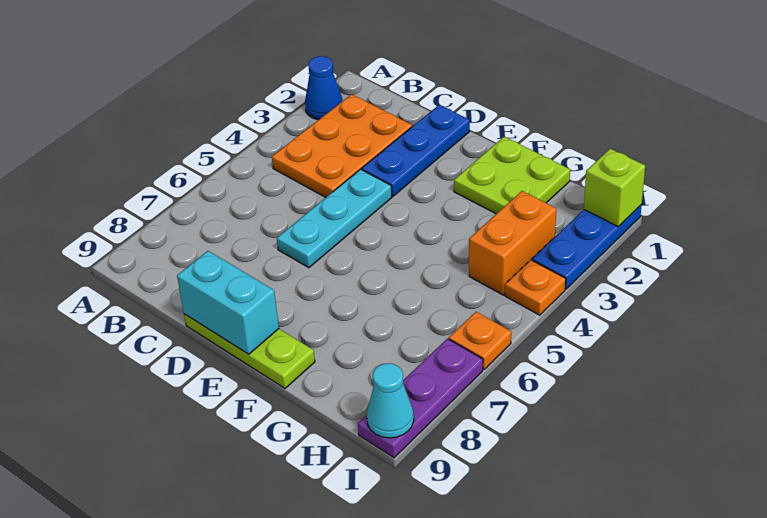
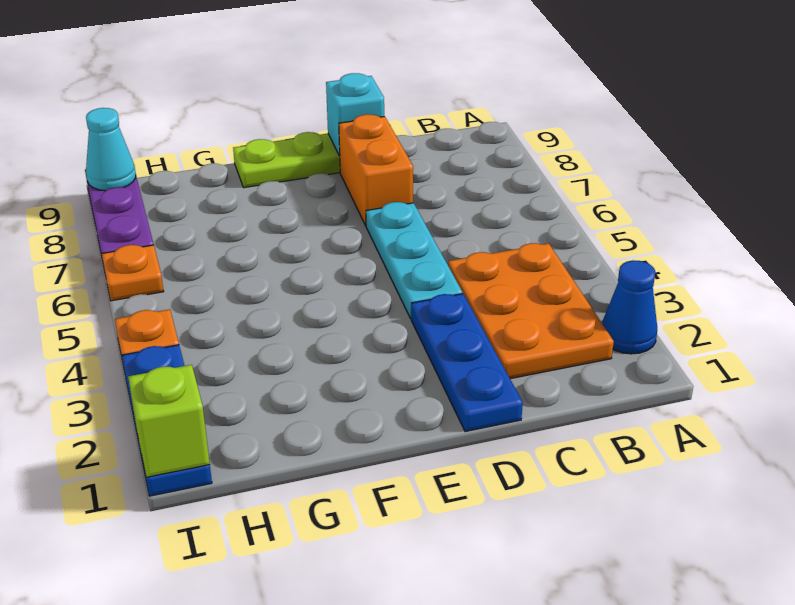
cyan 1x2 brick [177,251,279,354] -> cyan 1x1 brick [326,73,384,156]
lime 2x2 plate [454,137,570,214] -> none
orange 1x2 brick [469,191,556,295] -> orange 1x2 brick moved to [339,114,413,226]

